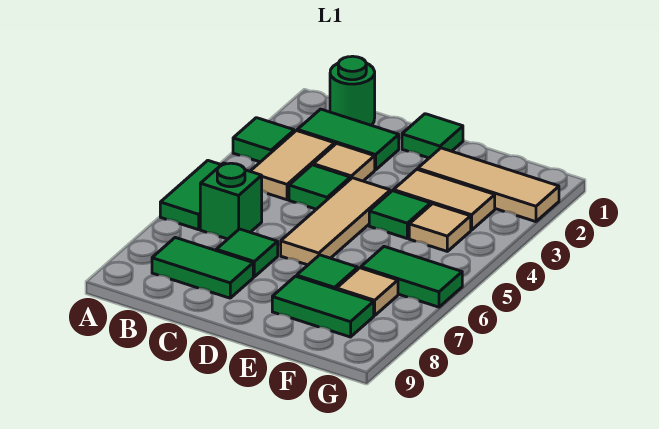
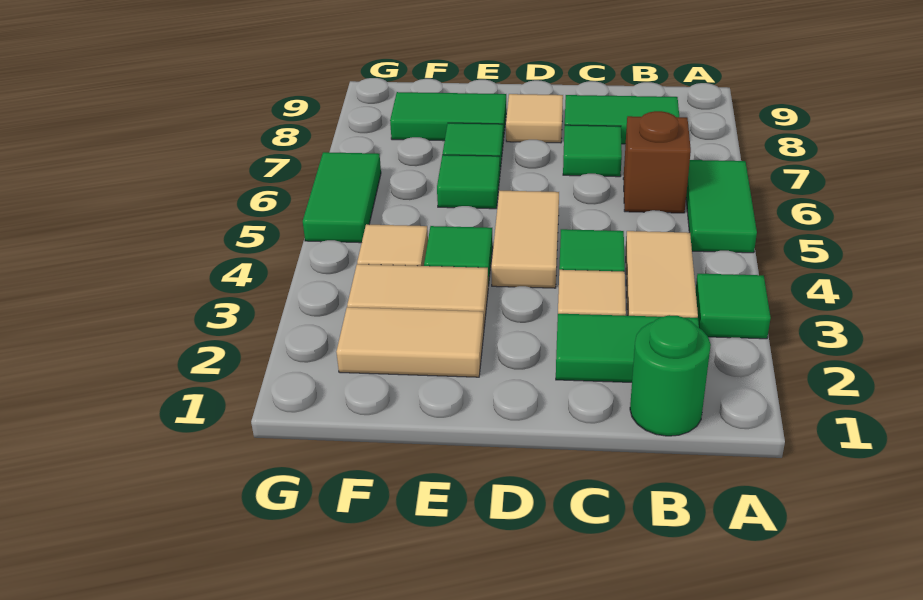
green 1x1 brick [200,163,262,239] -> brown 1x1 brick [623,111,691,213]
green 1x1 tile [402,114,463,158] -> green 1x1 tile moved to [437,155,500,209]
tan 1x3 tile [281,178,390,265] -> tan 1x2 tile [491,191,559,288]
tan 1x3 tile [418,148,559,222] -> tan 1x2 tile [336,307,484,377]
green 1x2 tile [361,247,462,307] -> green 1x2 tile turned to [303,152,381,243]
tan 1x1 tile [337,268,398,316] -> tan 1x1 tile moved to [506,94,563,143]

